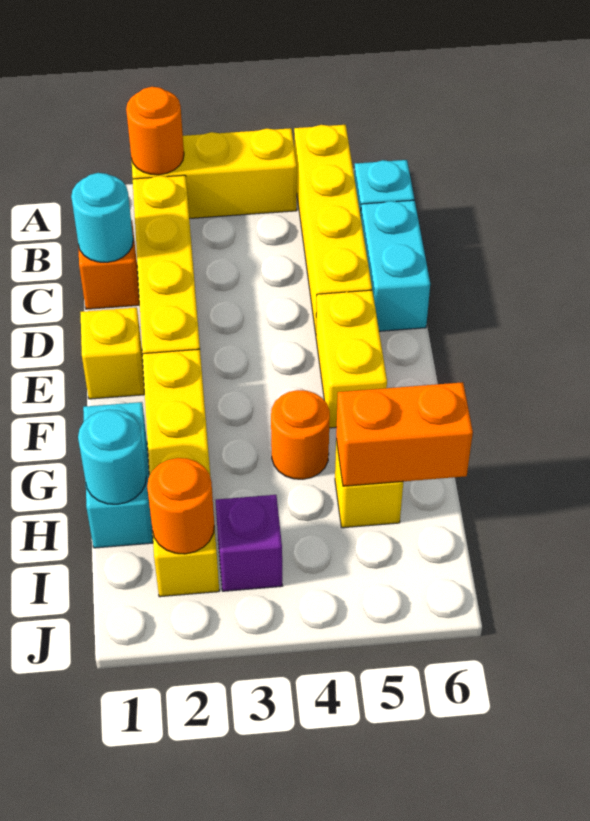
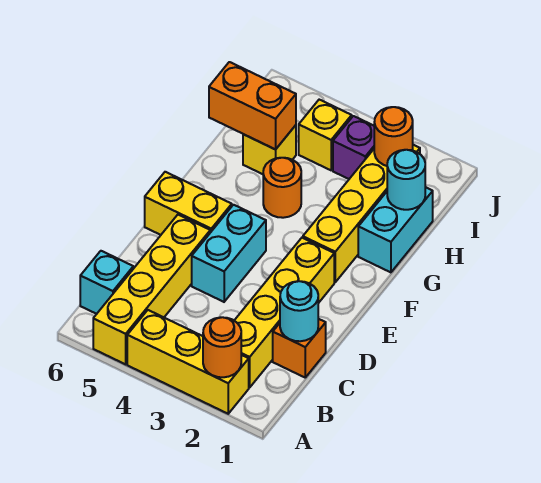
cyan 1x2 brick [361,200,430,331] -> cyan 1x2 brick moved to [192,205,266,302]
yellow 1x1 brick [80,308,144,399] -> yellow 1x1 brick moved to [299,100,352,170]
yellow 1x2 brick [316,290,387,428] -> yellow 1x2 brick turned to [145,172,232,235]

